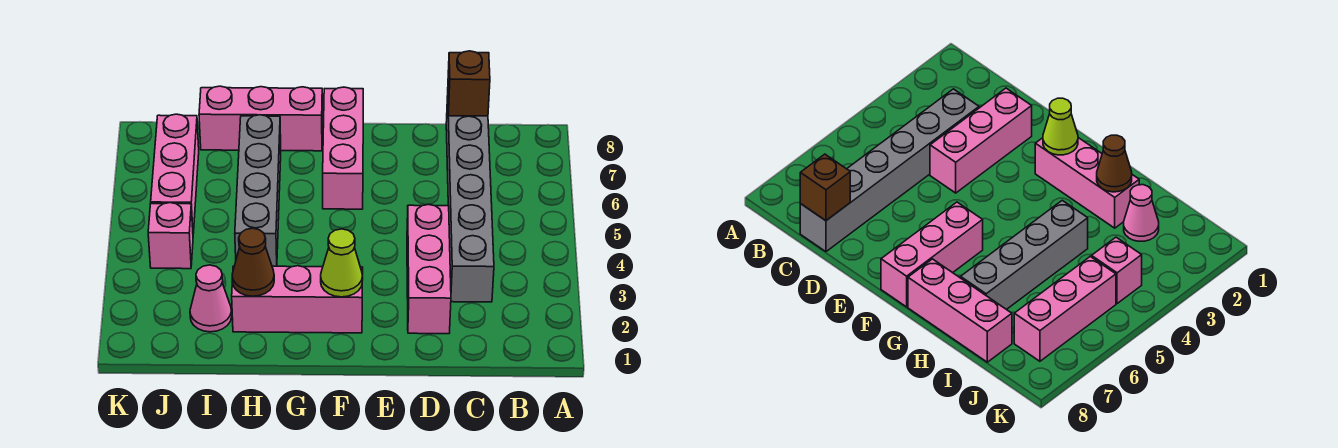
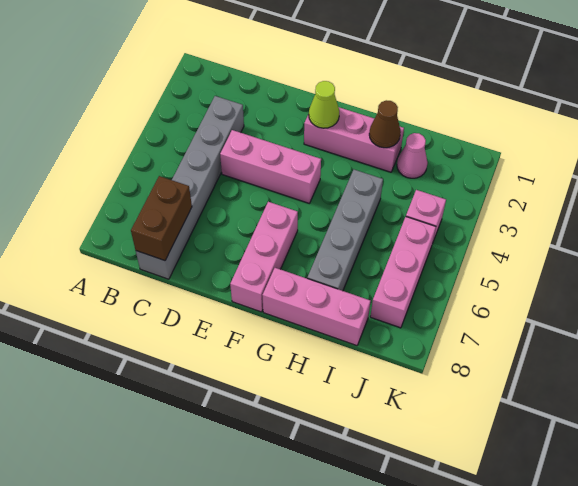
brown 1x1 brick [448,51,490,116] -> brown 1x2 brick [131,176,192,261]
pink 1x3 brick [407,205,451,334] -> pink 1x3 brick turned to [220,130,321,204]

